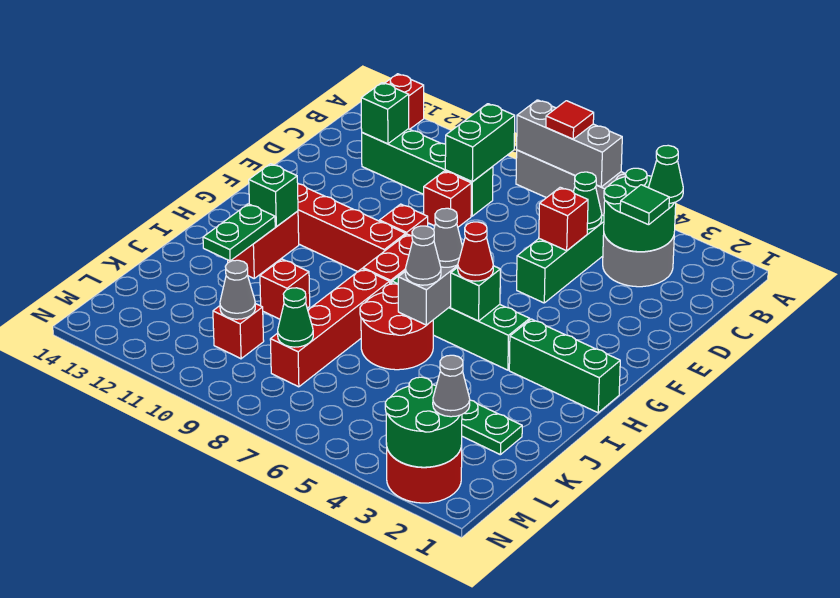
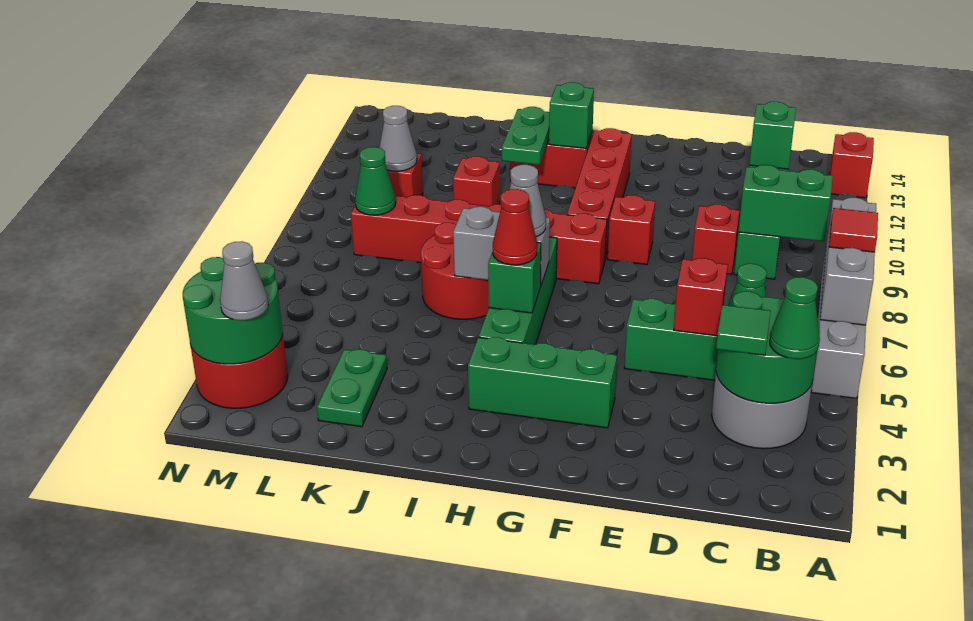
green 1x3 brick [509,319,620,413] -> green 1x3 brick turned to [468,337,617,428]
grey 1x1 cone [405,226,441,285] -> none
green 1x2 plate [203,204,275,261] -> green 1x2 plate turned to [502,107,549,165]

